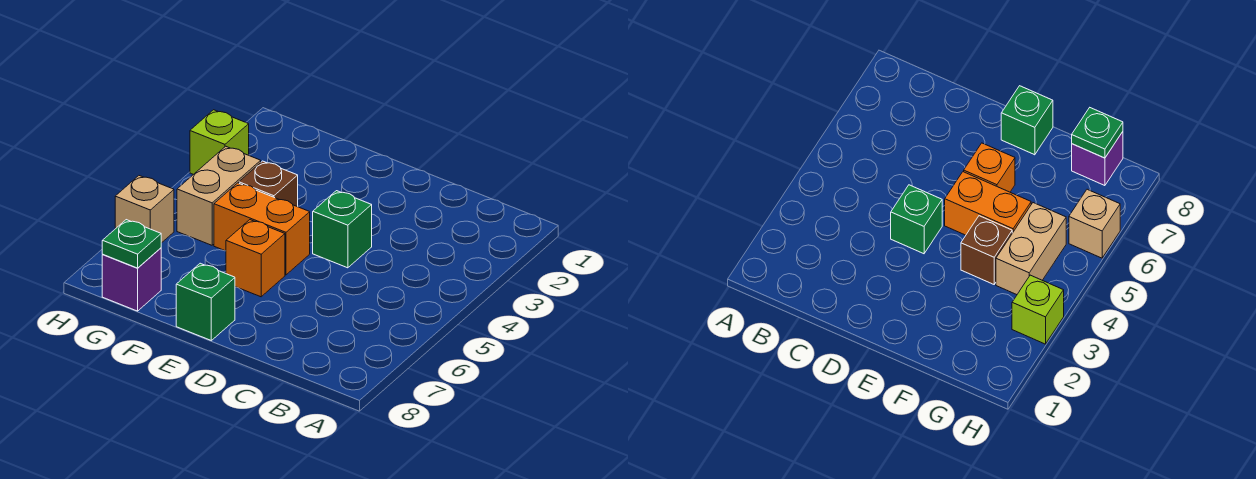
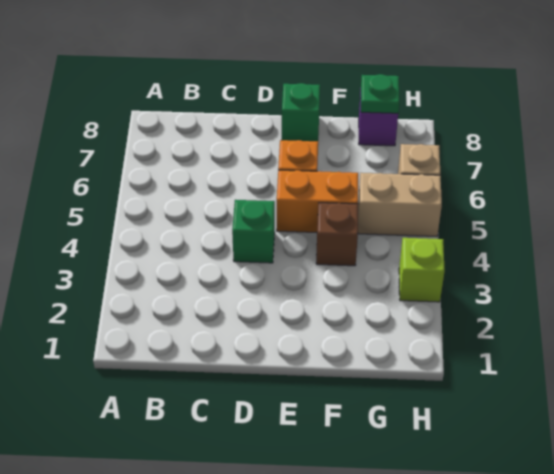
tan 1x2 brick [177,146,261,245] -> tan 1x2 brick turned to [358,173,442,236]

